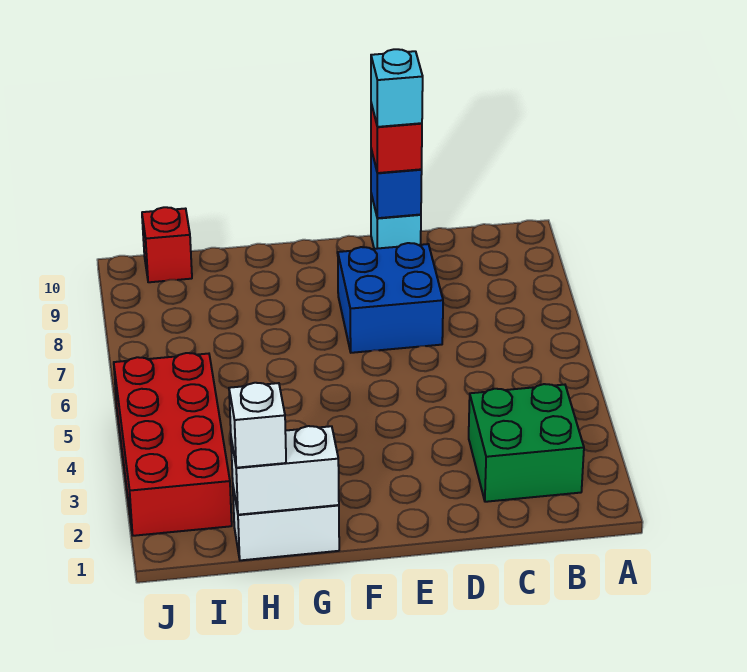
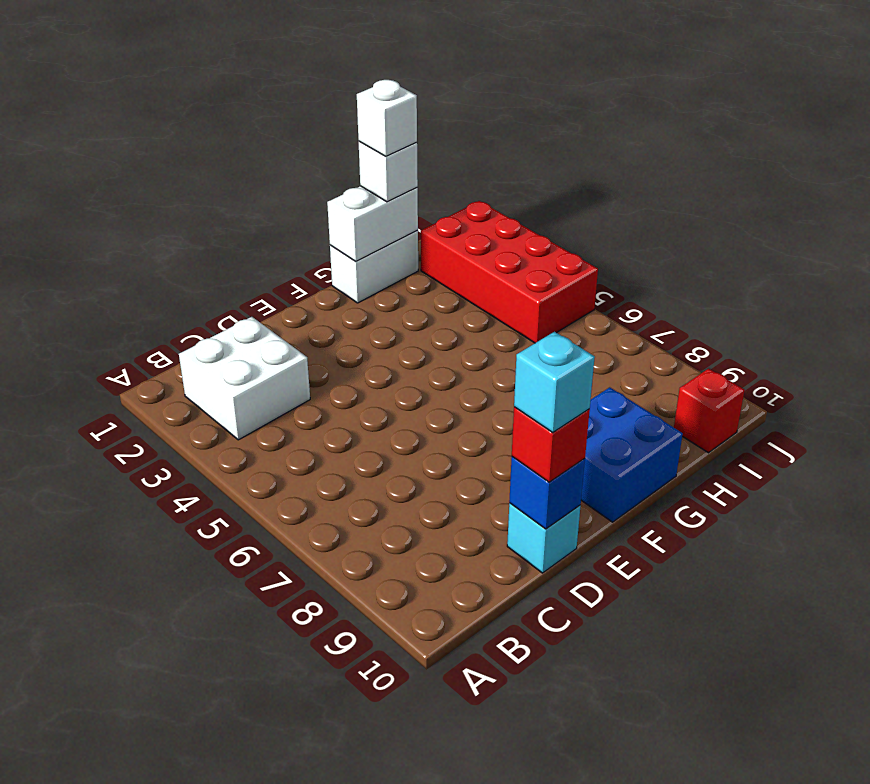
green 2x2 brick [469,384,584,502] -> white 2x2 brick [179,317,310,440]
blue 2x2 brick [338,243,443,353] -> blue 2x2 brick moved to [581,387,683,522]
none -> white 1x1 brick [357,80,417,156]

